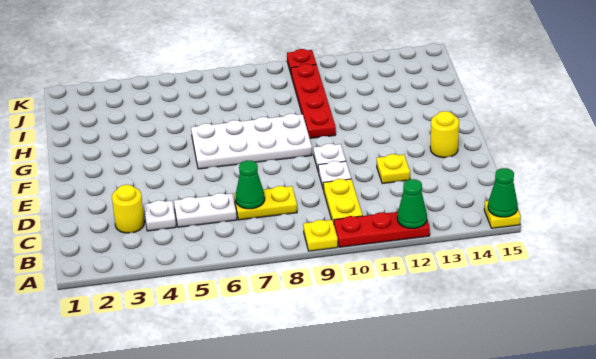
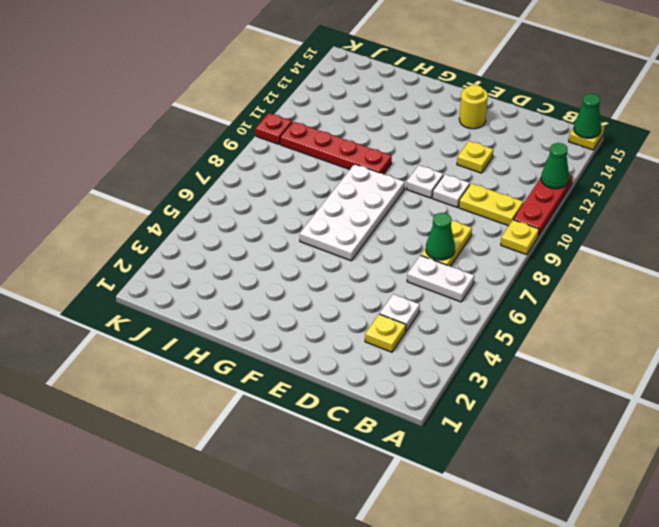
yellow 1x1 round brick [112,185,144,233] -> yellow 1x1 plate [365,314,406,352]
white 1x2 plate [174,193,237,227] -> white 1x2 plate turned to [407,255,474,302]

